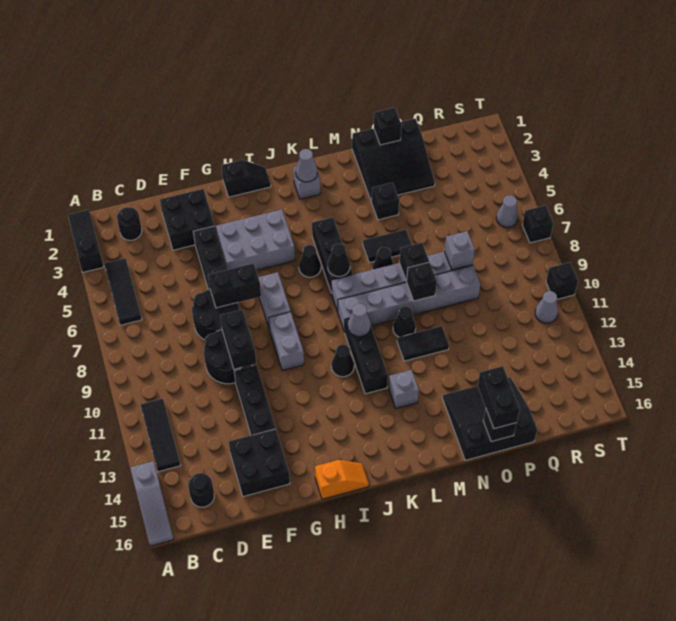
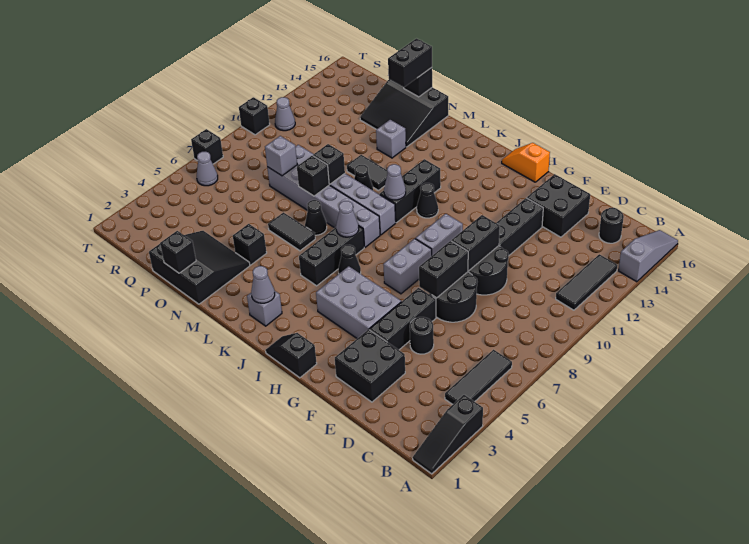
black 1x1 round brick [117,207,142,240] -> black 1x1 round brick moved to [410,317,434,354]
black 1x2 brick [208,263,261,308] -> black 1x2 brick turned to [419,241,468,298]
black 1x1 cone [328,244,350,277] -> grey 1x1 cone [336,201,359,237]
grey 1x1 brick [389,370,419,408] -> grey 1x1 brick moved to [376,120,406,158]

